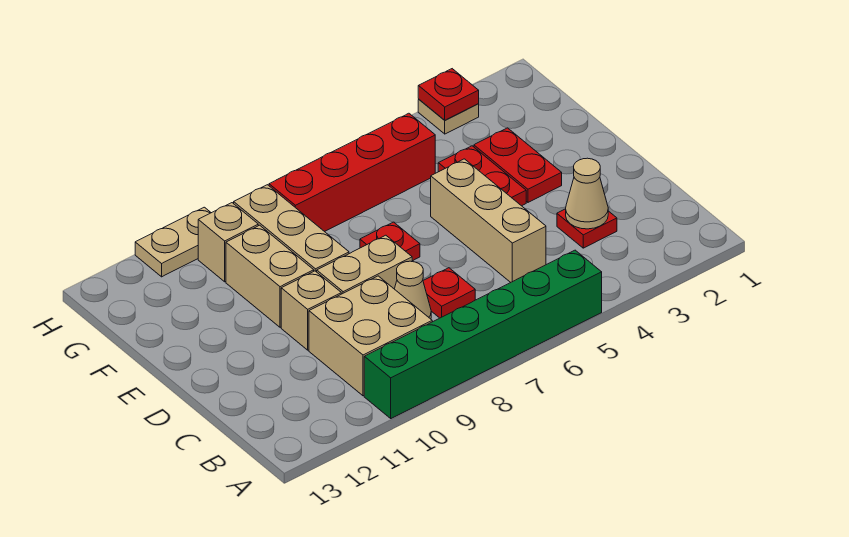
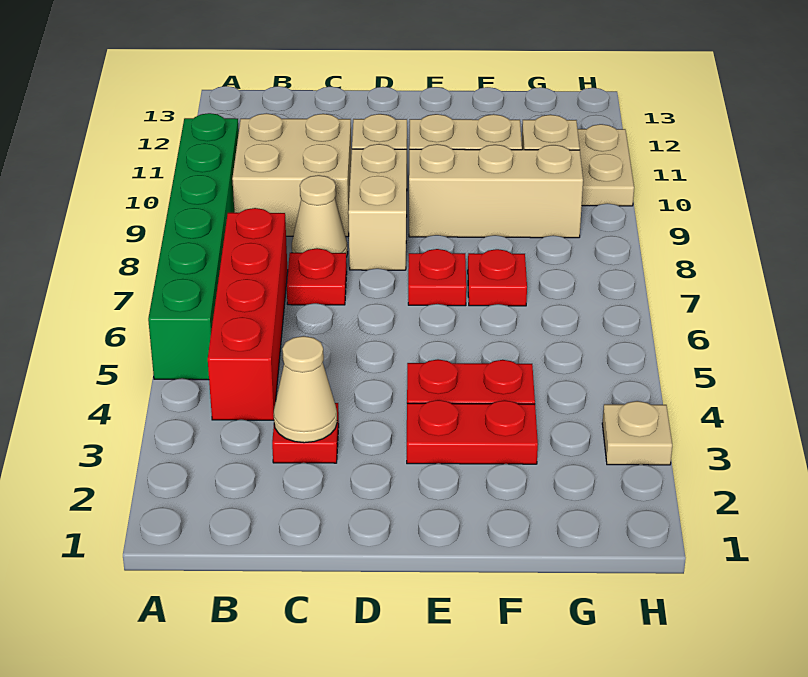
tan 1x3 brick [431,159,546,282] -> none
red 1x4 brick [269,113,435,232] -> red 1x4 brick moved to [208,208,288,420]
red 1x1 plate [418,69,479,120] -> red 1x1 plate moved to [468,249,527,306]

